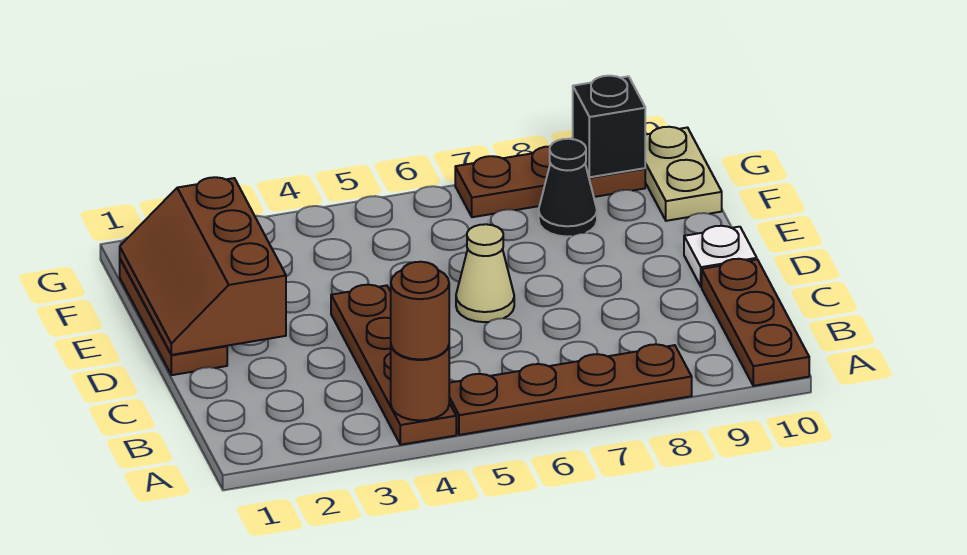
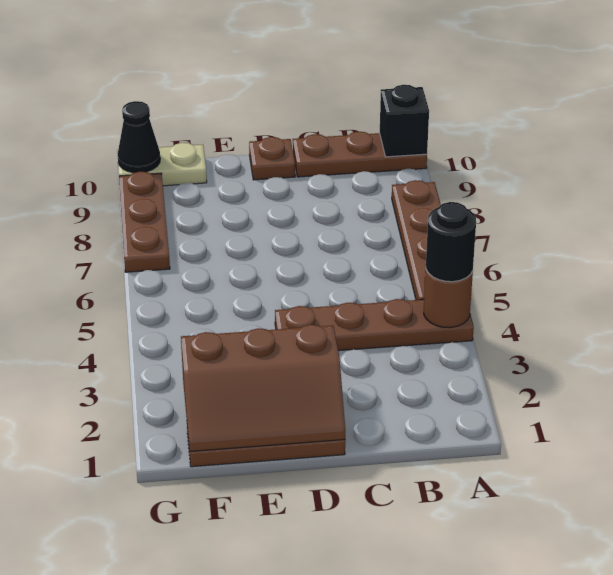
brown 1x1 round brick [391,262,449,360] -> black 1x1 round brick [426,202,476,282]
tan 1x1 cone [456,224,514,322] -> none
white 1x1 plate [684,226,757,287] -> brown 1x1 plate [249,137,295,180]
black 1x1 cone [539,139,597,237] -> black 1x1 cone moved to [118,101,160,173]
black 1x1 brick [573,76,645,177] -> black 1x1 brick moved to [380,85,429,157]

